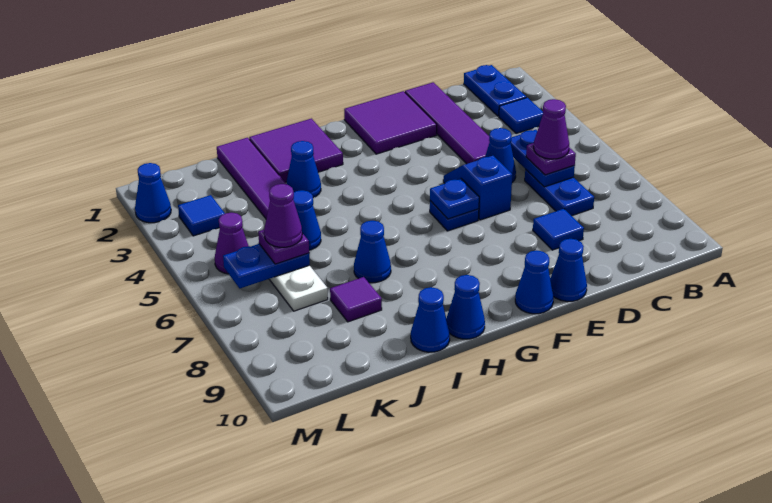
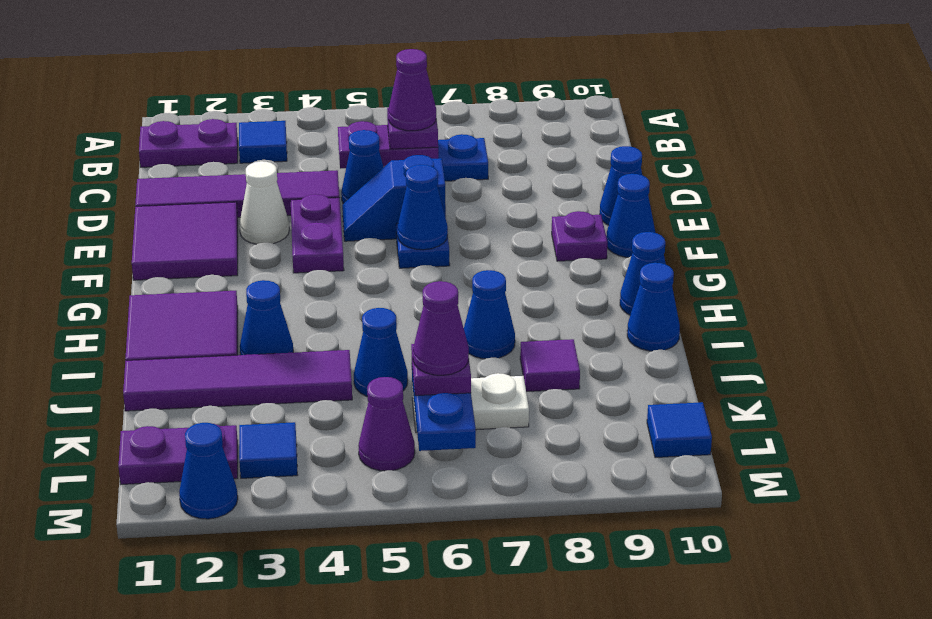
blue 1x2 plate [464,65,526,116] -> purple 1x2 plate [139,119,238,167]
blue 1x2 plate [511,130,575,187] -> purple 1x2 plate [338,121,438,169]
blue 1x1 tile [533,209,584,250] -> blue 1x1 tile moved to [647,402,712,458]
none -> white 1x1 cone [240,161,289,244]
none -> purple 1x2 plate [291,194,344,273]
blue 1x1 plate [430,179,479,219] -> blue 1x1 cone [397,165,448,250]
none -> purple 1x1 plate [552,211,607,261]
none -> purple 1x2 plate [119,424,238,485]

